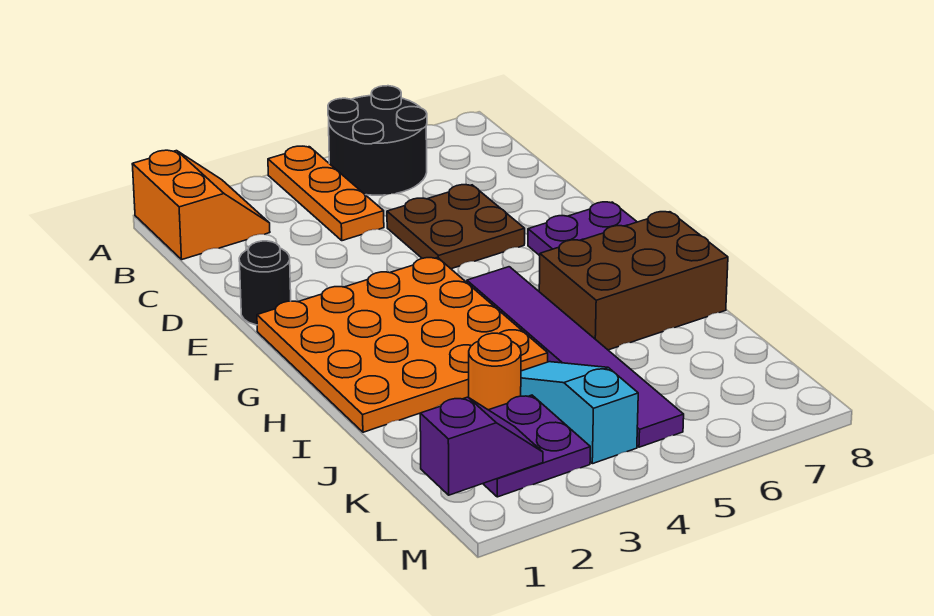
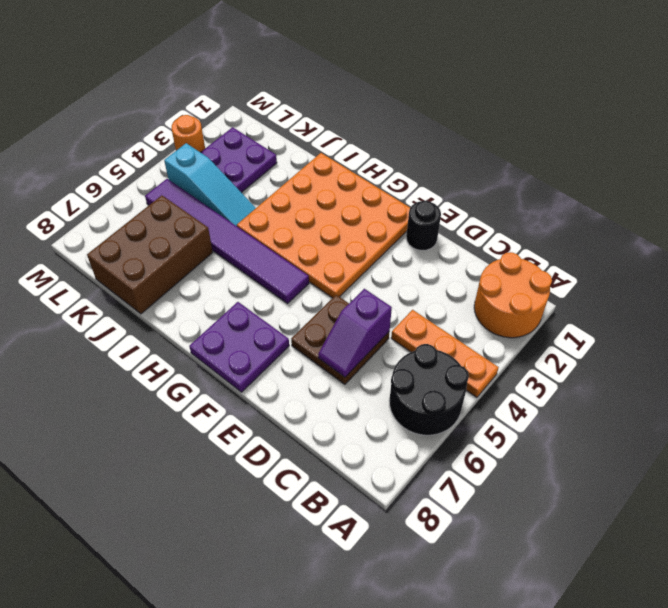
orange 2x2 slope [132,150,270,259] -> orange 2x2 round brick [474,252,552,338]
brown 2x3 brick [539,212,728,350] -> brown 2x3 brick moved to [87,195,213,314]
orange 1x1 round brick [469,333,521,410] -> orange 1x1 round brick moved to [171,115,205,152]
purple 1x2 slope [420,397,543,495] -> purple 1x2 slope moved to [318,289,392,377]

